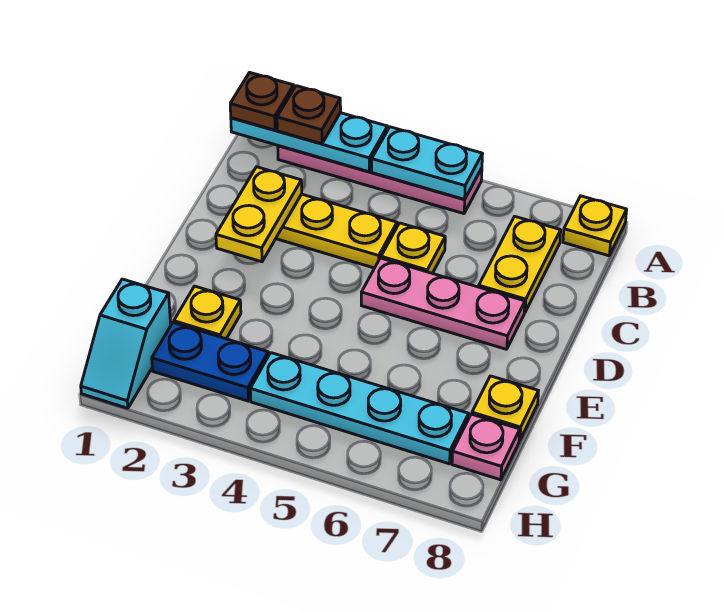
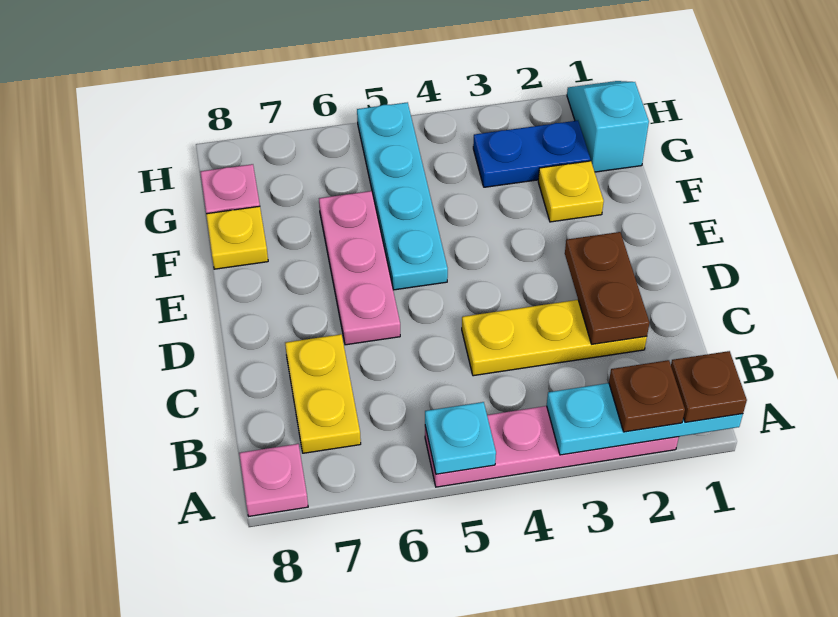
cyan 1x2 plate [372,127,482,199] -> cyan 1x1 plate [425,402,496,474]
yellow 1x1 plate [563,196,627,256] -> pink 1x1 plate [239,444,308,516]
yellow 1x2 plate [216,167,302,262] -> brown 1x2 plate [565,232,650,344]
yellow 1x1 plate [381,223,445,273] -> none
pink 1x3 plate [361,258,525,349] -> pink 1x3 plate turned to [319,191,400,345]
cyan 1x4 plate [250,353,469,464] -> cyan 1x4 plate turned to [357,102,448,290]

